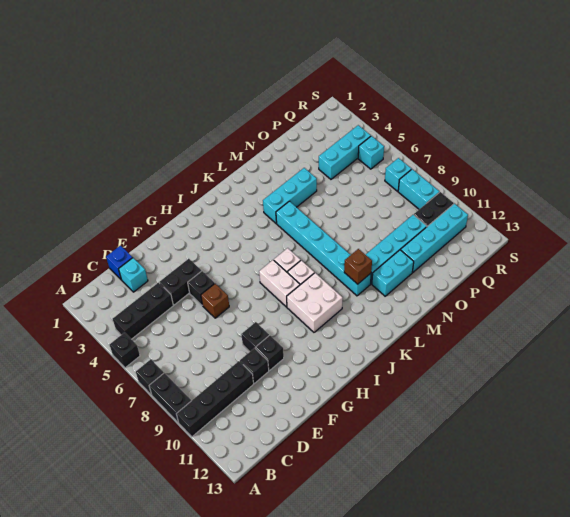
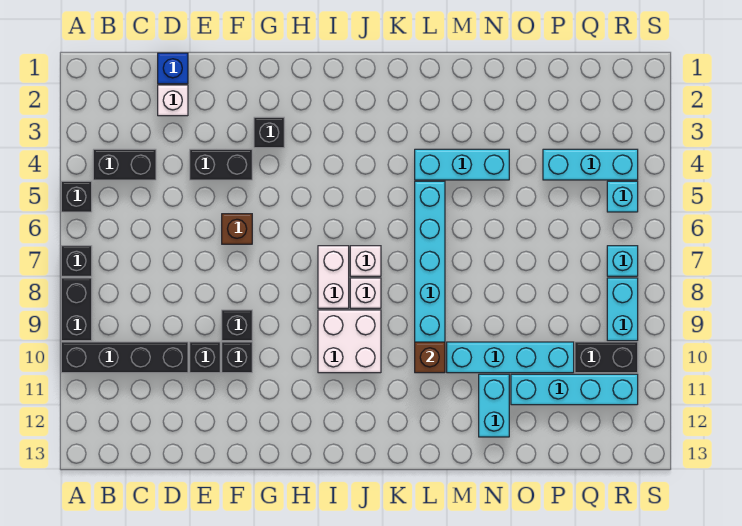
black 1x3 brick [113,283,173,339] -> black 1x2 brick [93,149,156,180]
cyan 1x1 brick [119,258,148,292] -> white 1x1 brick [158,85,188,116]
black 1x1 brick [188,271,215,305] -> black 1x1 brick moved to [254,117,284,148]
cyan 1x2 brick [372,250,414,296] -> cyan 1x2 brick turned to [479,374,509,437]

